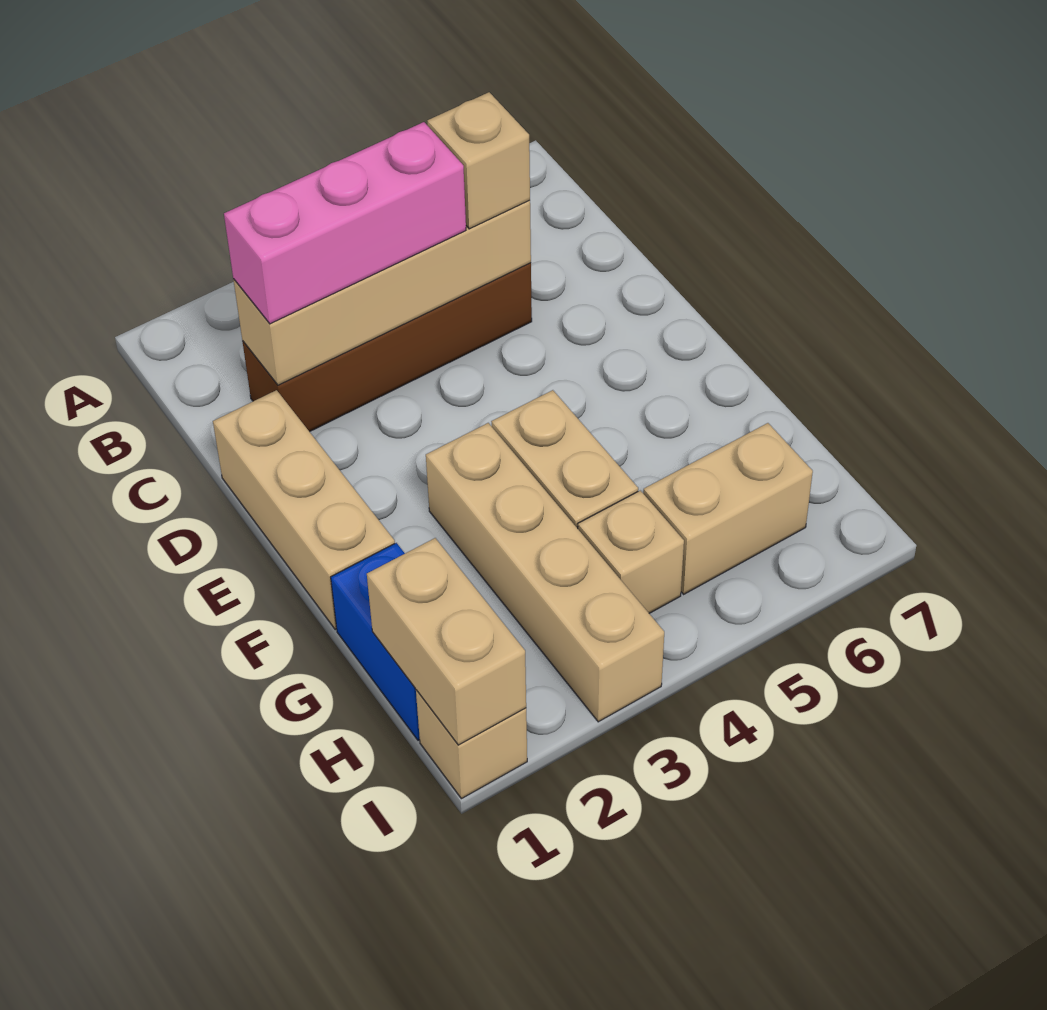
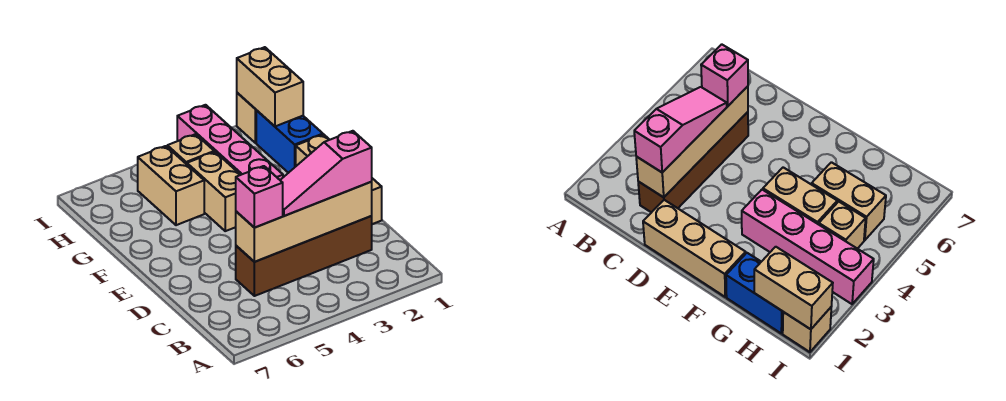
pink 1x3 brick [224,122,466,324] -> pink 1x3 slope [280,131,372,216]
tan 1x1 brick [427,92,530,229] -> pink 1x1 brick [236,166,283,228]
tan 1x4 brick [426,423,664,722] -> pink 1x4 brick [177,105,283,180]
tan 1x2 brick [643,423,813,594] -> tan 1x2 brick turned to [138,146,204,225]

